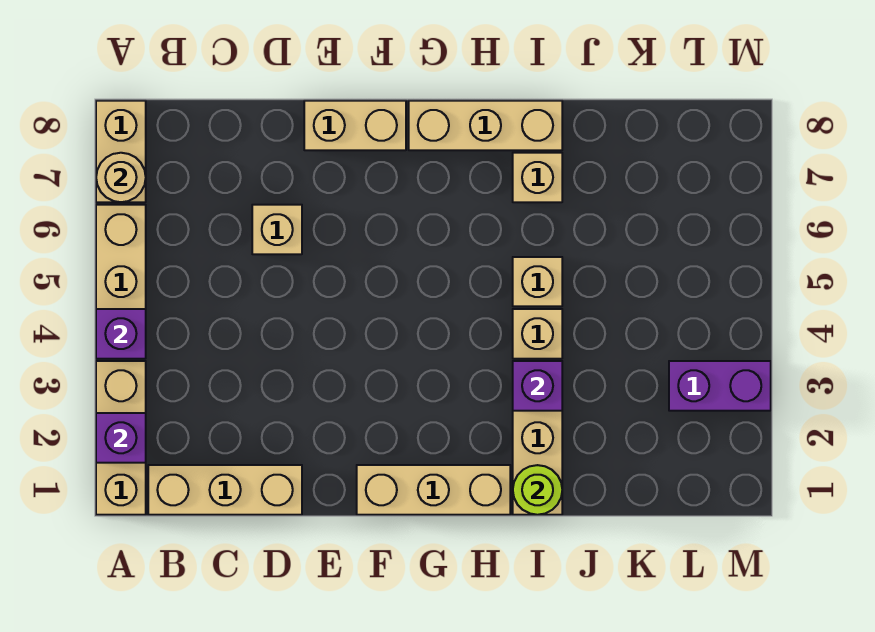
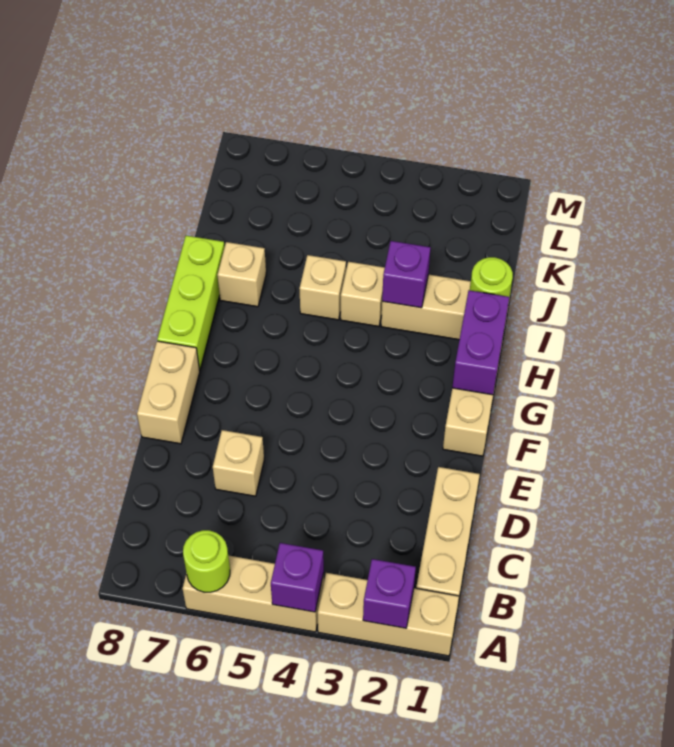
none -> lime 1x1 round brick [183,530,230,592]
tan 1x2 brick [96,101,146,202] -> none
tan 1x1 round brick [96,153,146,202] -> none
tan 1x3 brick [409,101,562,150] -> lime 1x3 brick [157,236,225,370]
purple 1x2 brick [669,361,771,411] -> purple 1x2 brick moved to [452,290,509,395]

